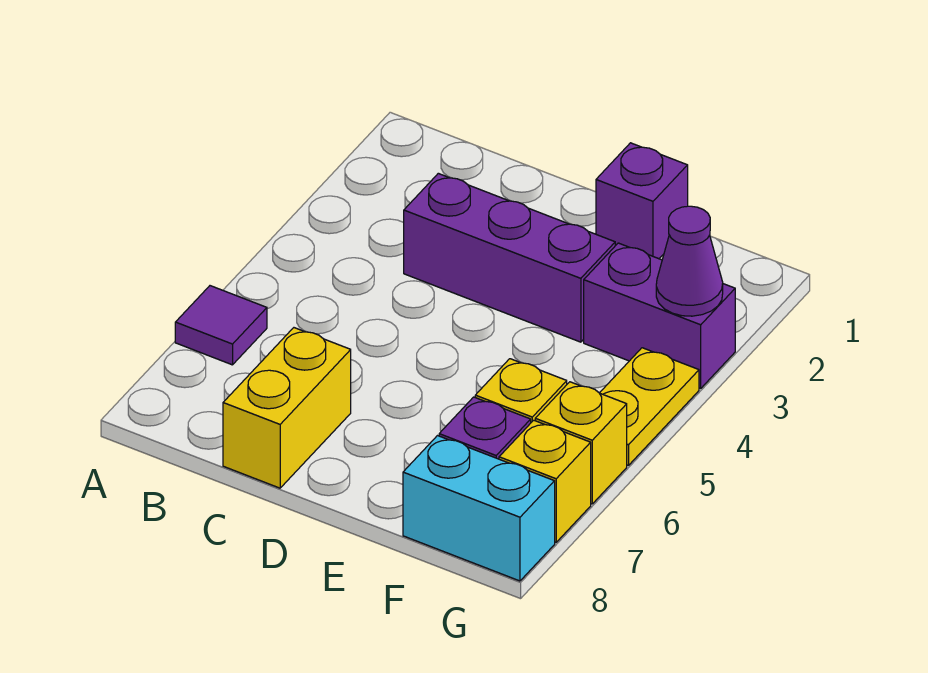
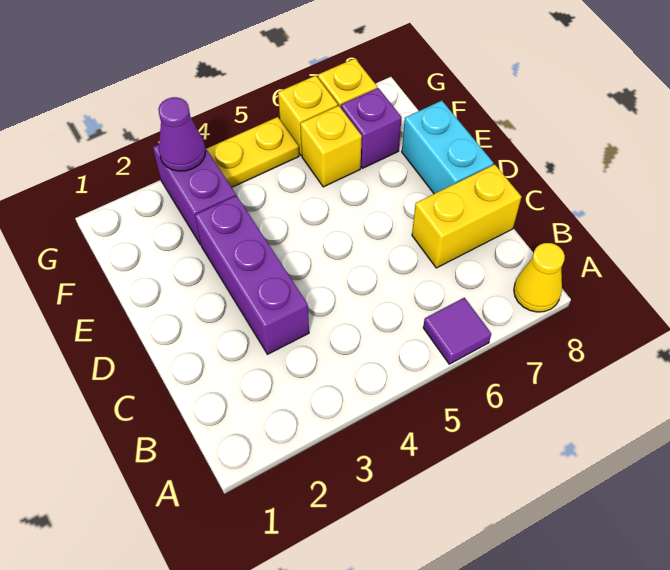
none -> yellow 1x1 cone [514,243,565,312]
purple 1x1 brick [596,143,688,259] -> none
cyan 1x2 brick [403,436,555,581] -> cyan 1x2 brick moved to [402,101,493,194]

